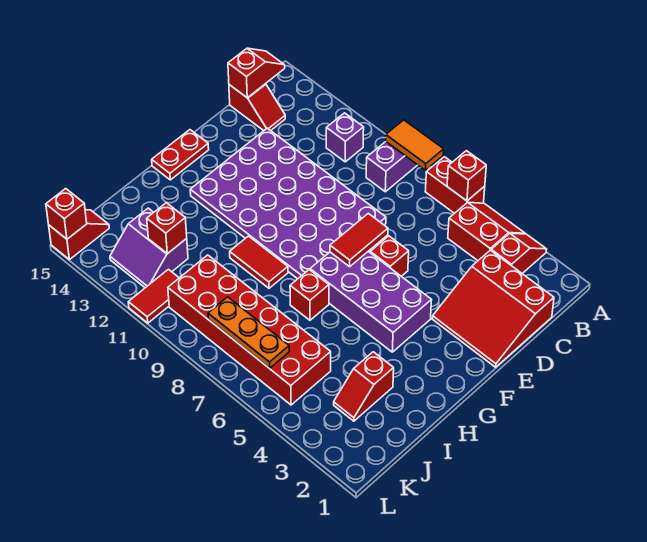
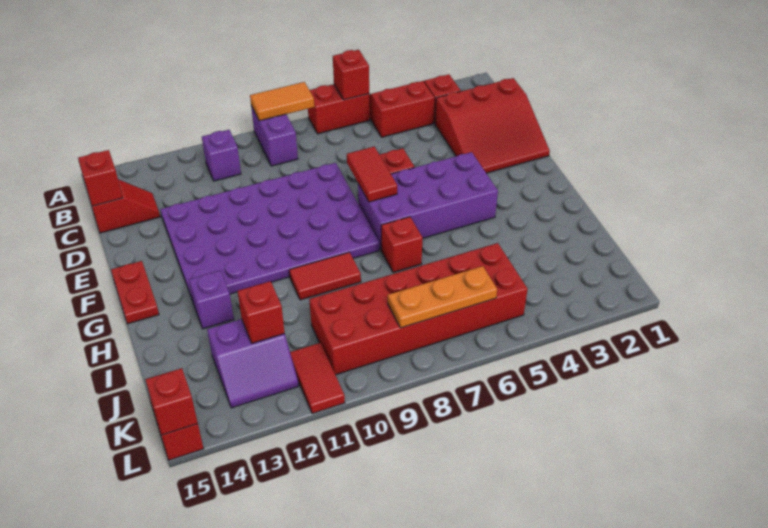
none -> purple 1x1 brick [189,271,234,329]
red 1x2 slope [334,352,394,421] -> none

